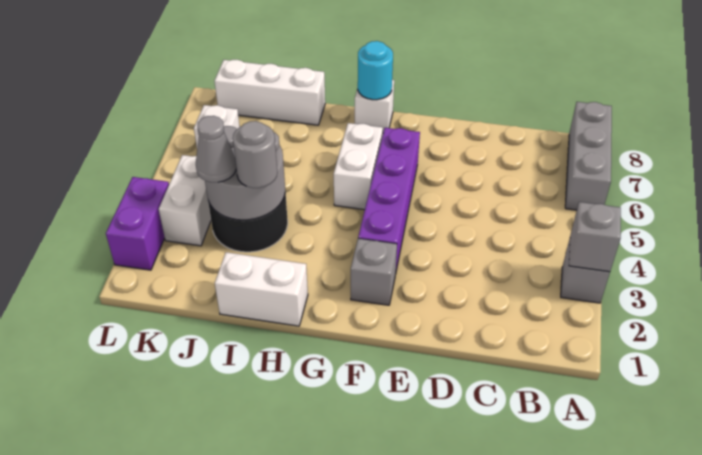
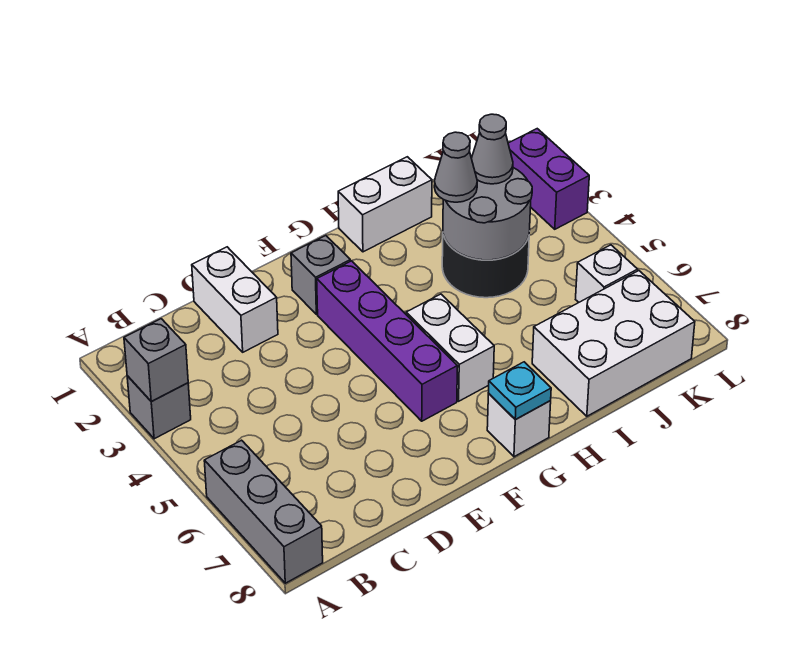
cyan 1x1 round brick [358,41,393,100] -> cyan 1x1 plate [488,362,551,420]
grey 1x1 round brick [233,121,277,188] -> grey 1x1 cone [434,132,477,202]
white 1x3 brick [214,60,325,125] -> white 2x3 brick [532,271,695,416]
white 1x2 brick [159,155,211,246] -> white 1x2 brick moved to [192,247,278,352]

